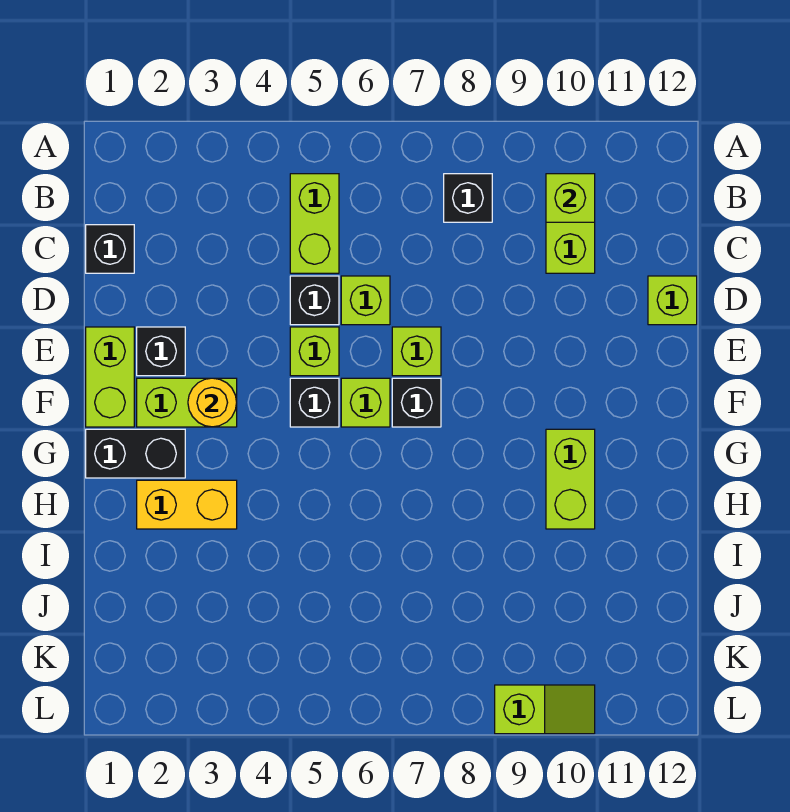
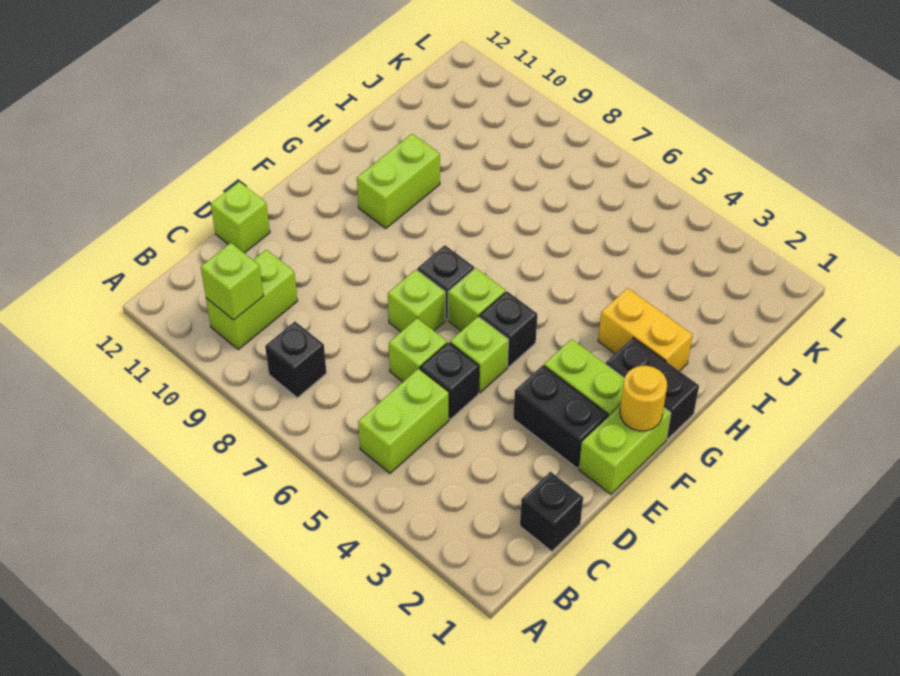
black 1x1 brick [137,327,185,376] -> black 1x2 brick [513,365,608,468]
yellow 1x1 round brick [188,378,237,427] -> yellow 1x1 round brick moved to [620,366,667,431]
lime 1x2 slope [495,685,595,734] -> none

